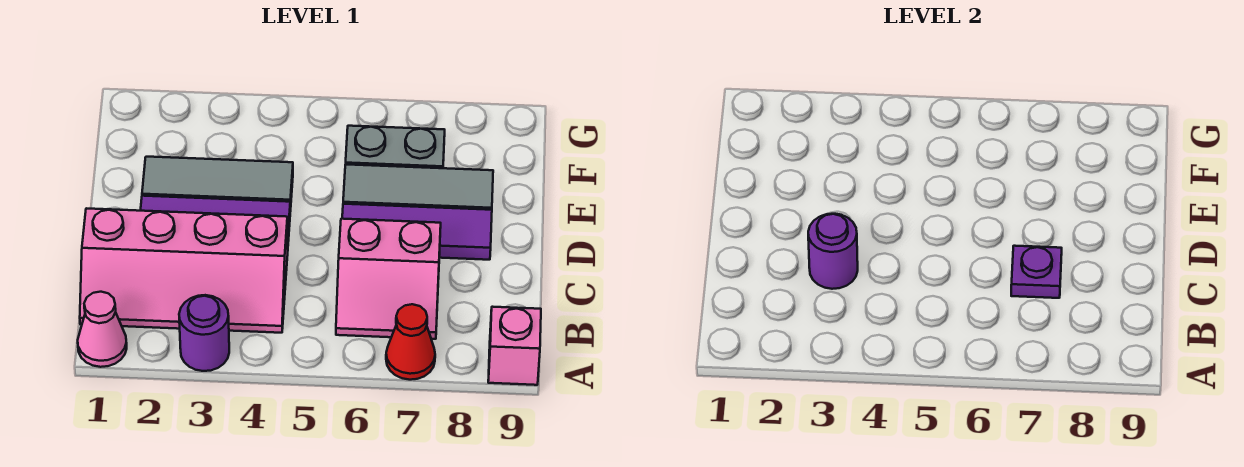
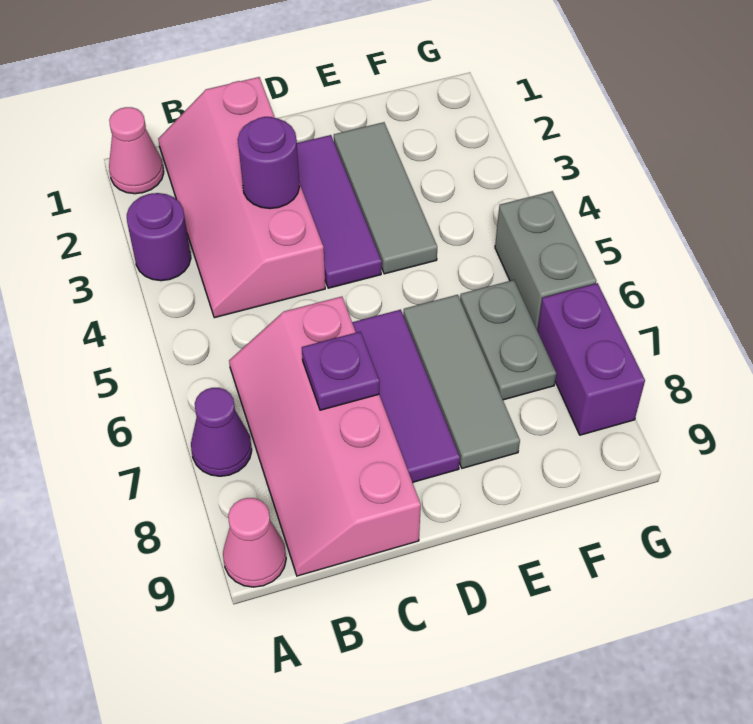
red 1x1 cone [386,304,435,380] -> purple 1x1 cone [191,388,252,476]
pink 1x1 brick [488,307,541,385] -> pink 1x1 cone [223,498,286,587]
pink 2x2 slope [336,219,441,339] -> pink 2x4 slope [229,297,421,576]
none -> grey 1x2 brick [495,191,596,330]
none -> purple 1x2 brick [537,283,645,435]

